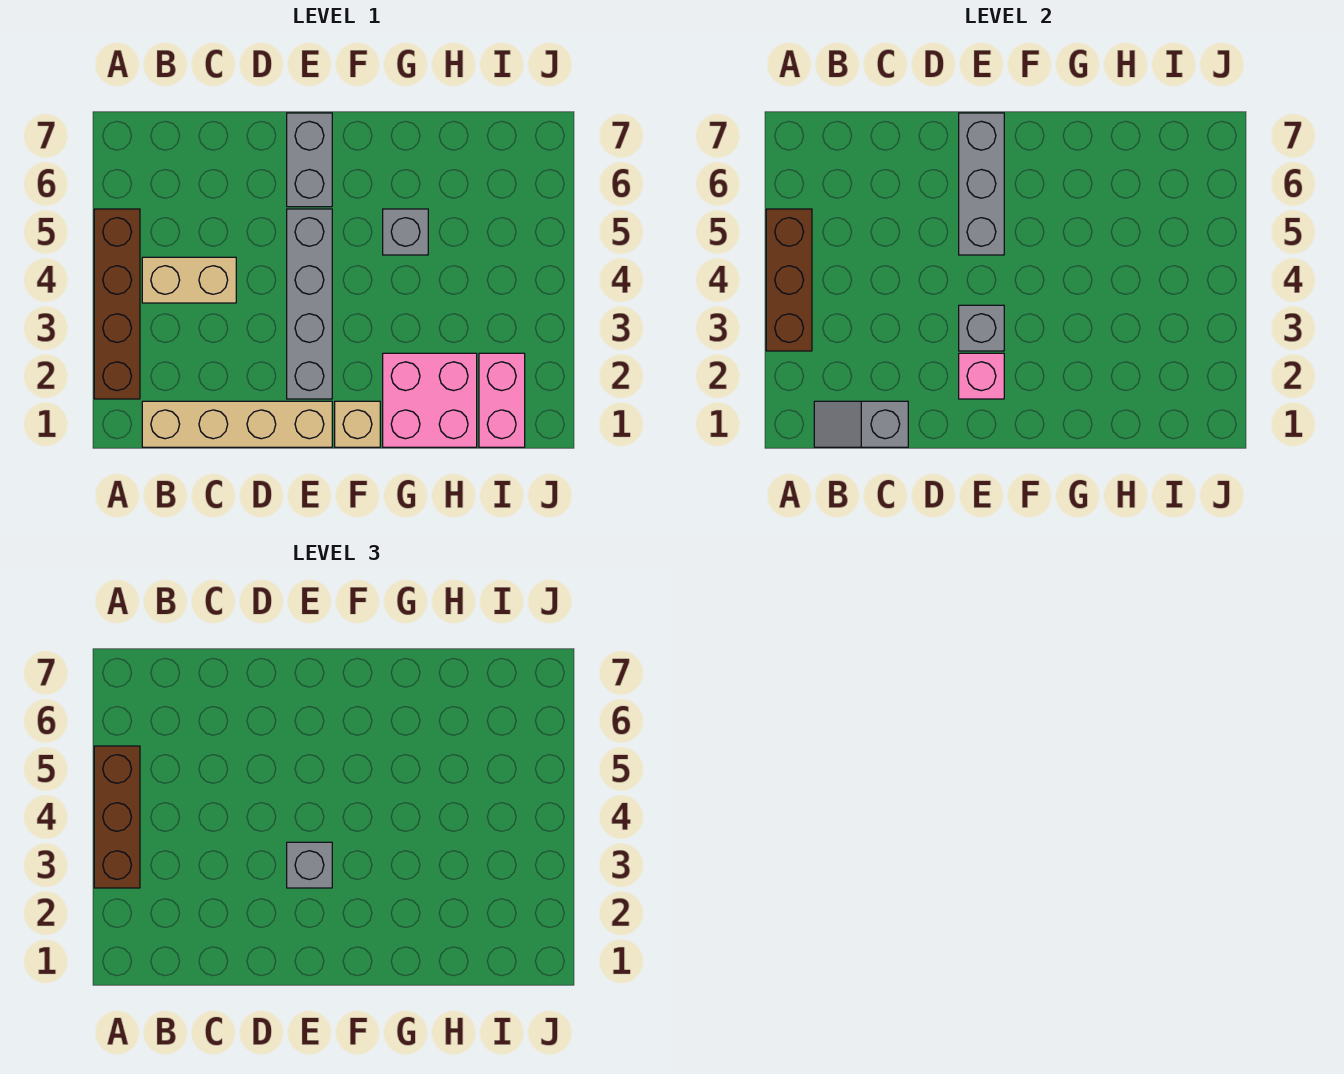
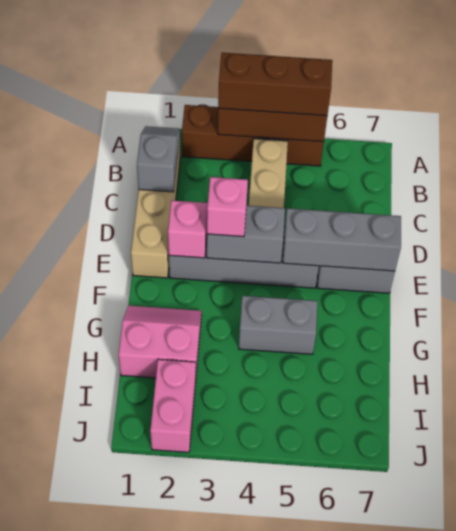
grey 1x1 brick [959,305,1004,351] -> grey 1x2 brick [207,206,285,263]
grey 1x1 brick [287,842,332,888] -> pink 1x1 brick [207,177,248,237]
tan 1x1 brick [335,401,380,447] -> none
pink 2x2 brick [383,353,477,447] -> pink 2x2 slope [119,306,202,378]
grey 1x1 brick [383,209,428,255] -> grey 1x2 brick [239,296,317,354]
pink 1x2 brick [479,353,525,447] -> pink 1x2 brick turned to [150,359,196,452]

